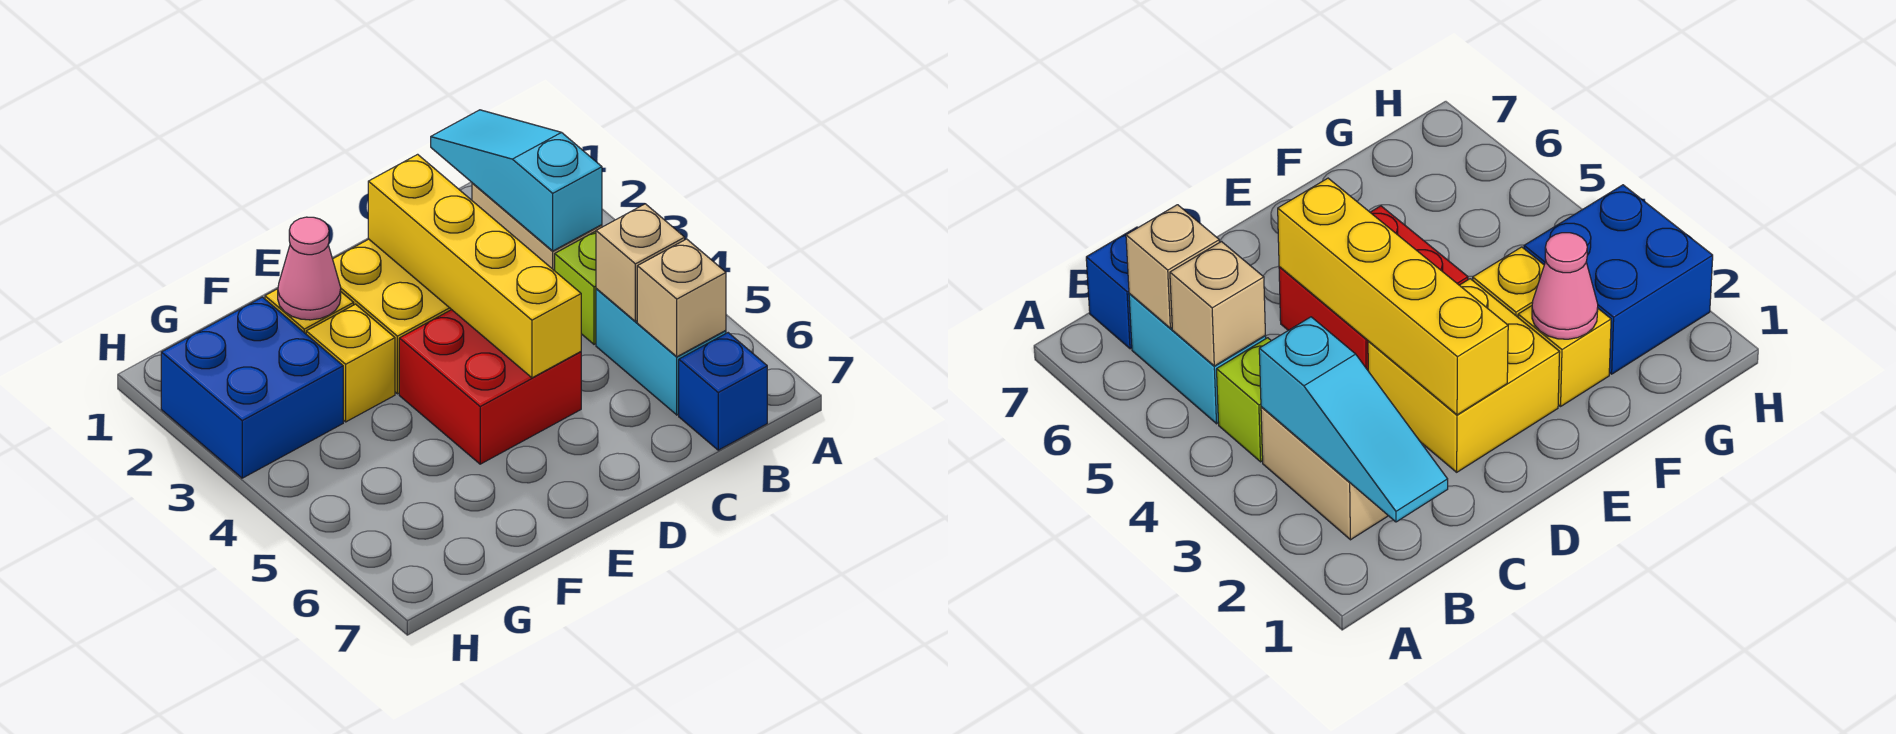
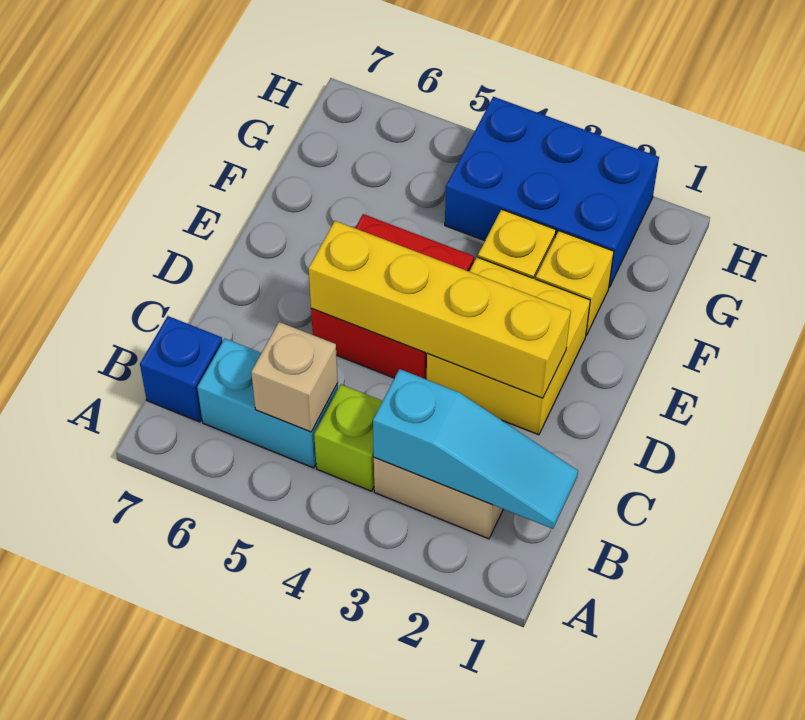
tan 1x1 brick [637,239,726,357] -> none
pink 1x1 cone [278,217,341,320] -> none
blue 2x2 brick [161,297,343,478] -> blue 2x3 brick [445,97,659,287]

